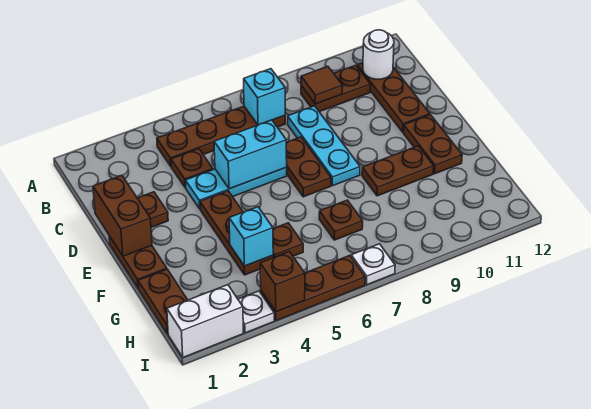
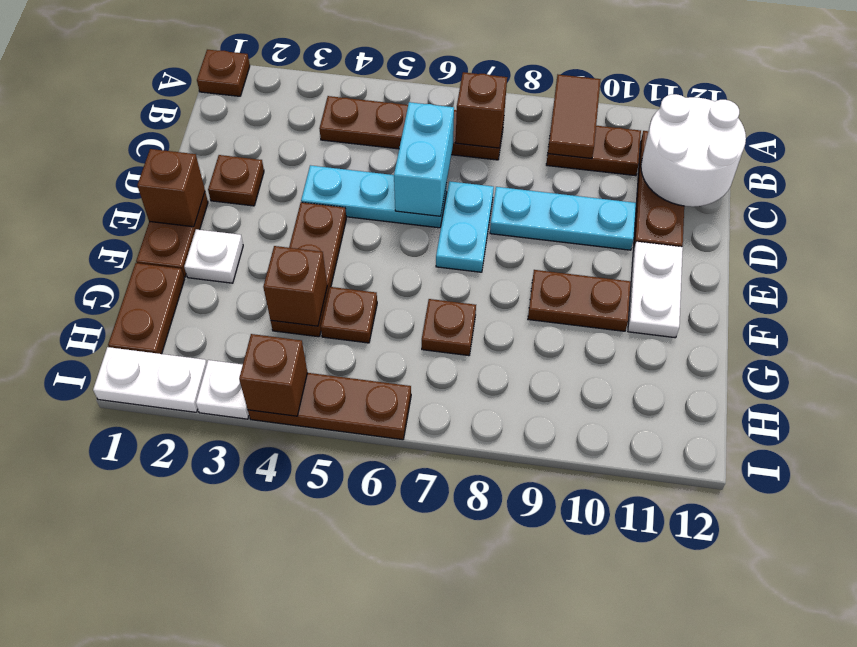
cyan 1x1 brick [244,69,285,125] -> brown 1x1 brick [456,72,507,148]
brown 1x1 tile [301,66,343,104] -> brown 1x2 tile [548,75,601,158]
white 1x1 round brick [363,30,394,79] -> white 2x2 round brick [641,94,746,207]
brown 1x1 plate [171,149,213,188] -> brown 1x1 plate moved to [197,50,250,96]
cyan 1x3 plate [288,106,360,186] -> cyan 1x3 plate turned to [490,187,636,250]
brown 1x2 brick [93,175,152,256] -> brown 1x1 brick [137,149,205,227]
cyan 1x2 brick [214,120,287,189] -> cyan 1x2 brick turned to [394,102,454,216]
brown 1x2 plate [286,137,331,197] -> cyan 1x2 plate [436,181,494,272]
brown 1x2 plate [403,115,462,174] -> white 1x2 plate [628,242,683,338]
cyan 1x1 brick [229,207,273,266] -> brown 1x1 brick [263,246,327,326]
white 1x2 brick [167,285,243,357] -> white 1x2 plate [93,347,207,412]
white 1x1 plate [351,244,395,285] -> white 1x1 plate moved to [184,229,243,283]

